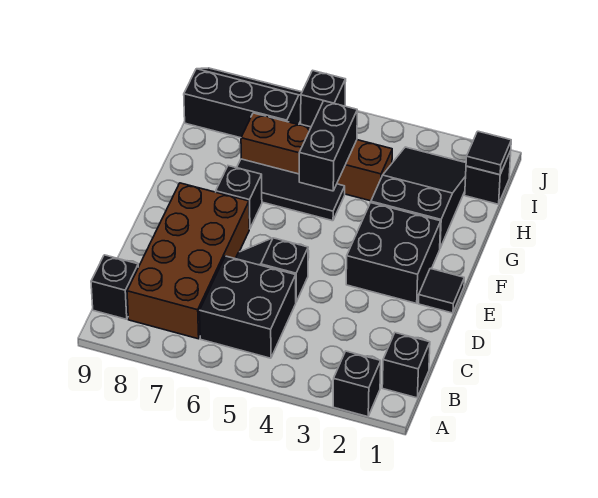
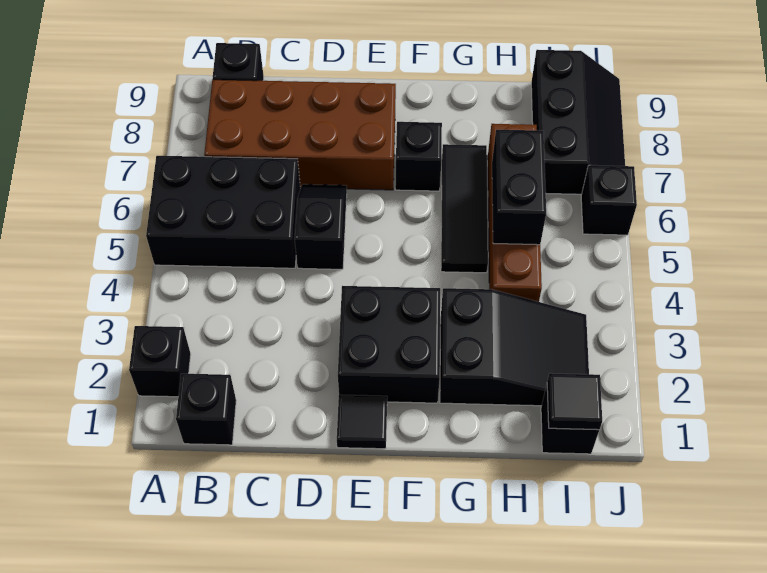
black 2x2 brick [200,256,296,358] -> black 2x3 brick [146,156,300,268]
black 1x2 brick [299,101,357,191] -> black 1x2 brick turned to [492,130,546,245]

